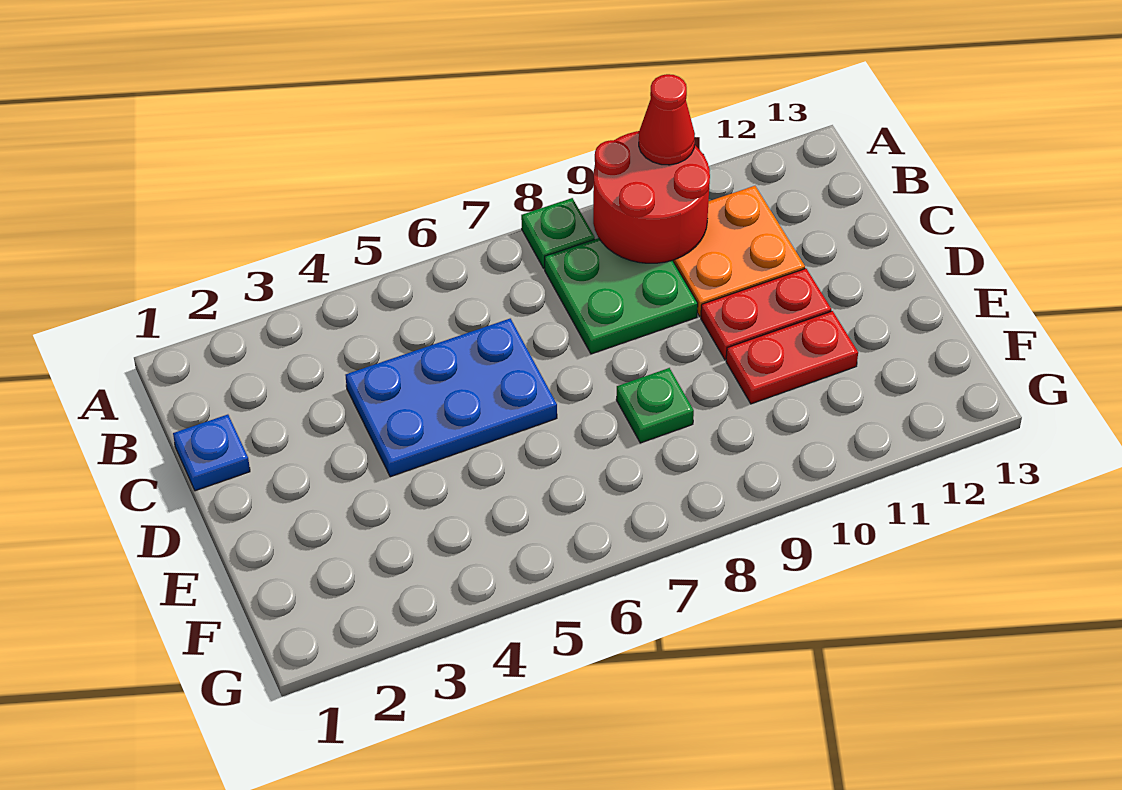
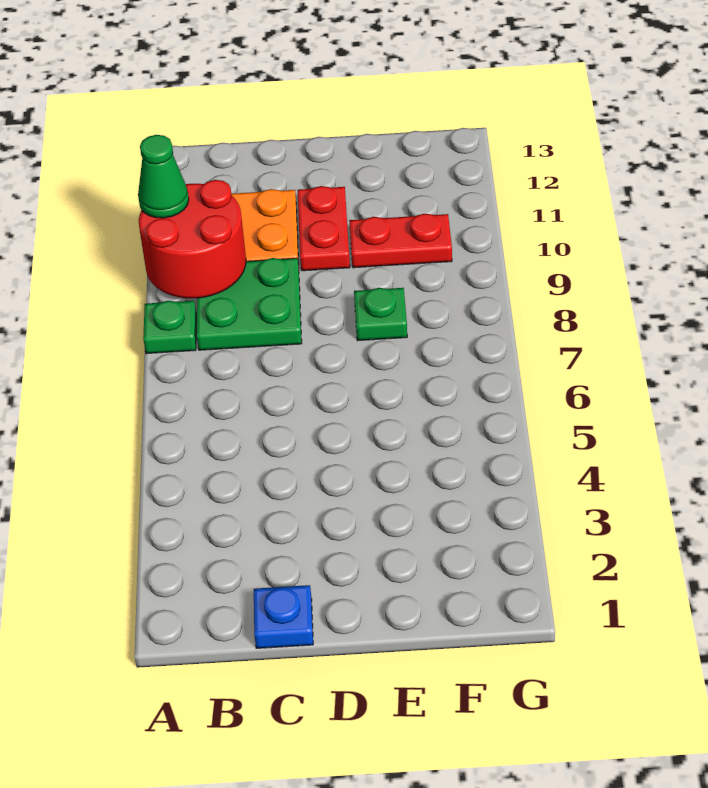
red 1x1 cone [639,74,695,165] -> green 1x1 cone [138,135,189,218]
blue 2x3 plate [345,319,557,477] -> none
red 1x2 plate [726,311,858,404] -> red 1x2 plate turned to [349,214,452,268]

